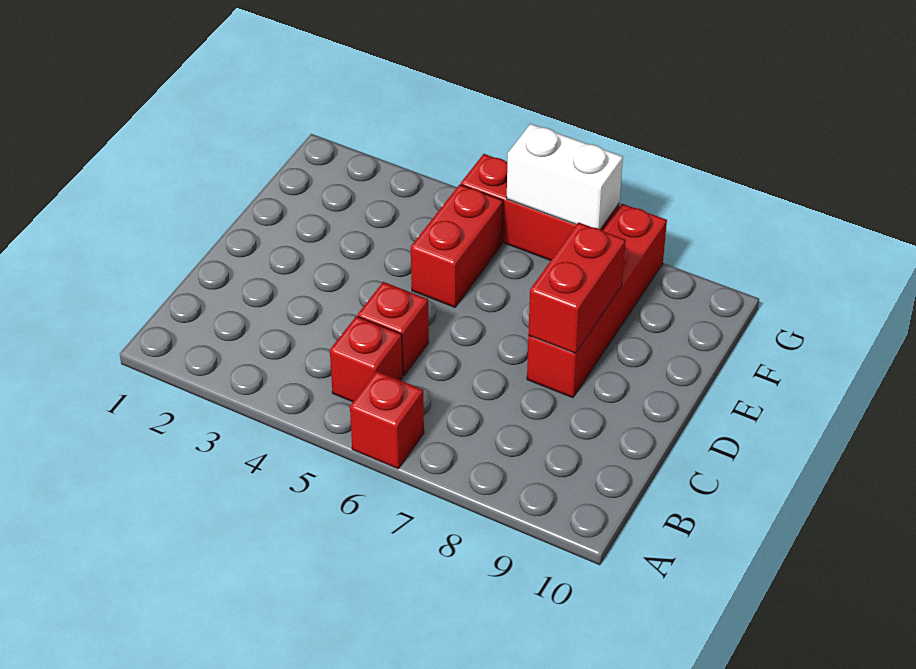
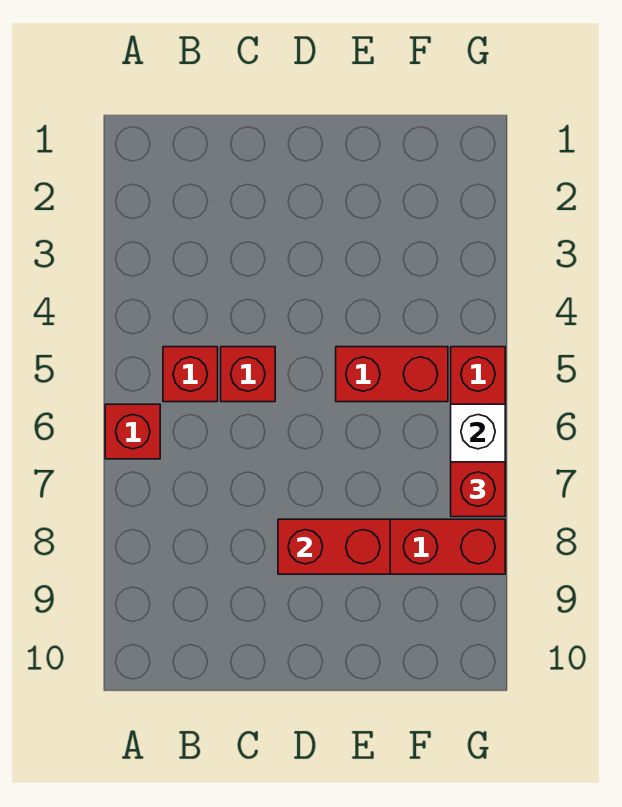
none -> red 1x1 brick [451,462,505,517]

